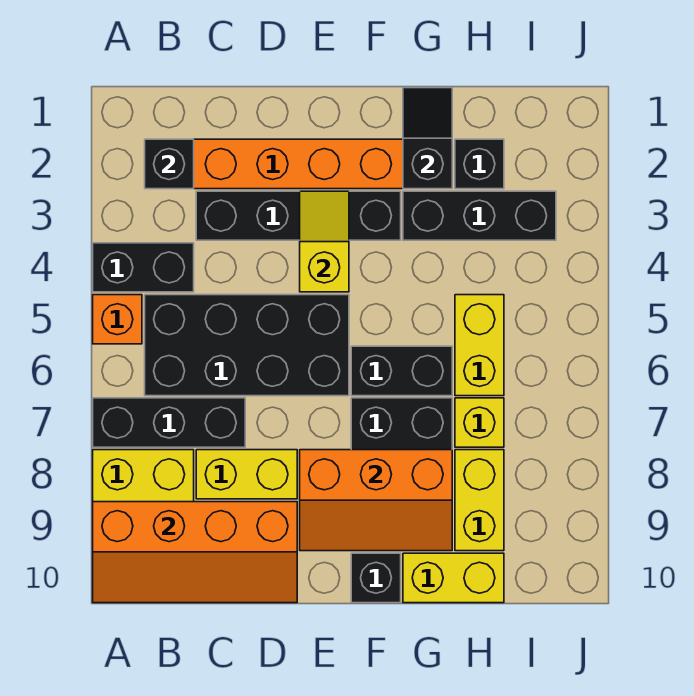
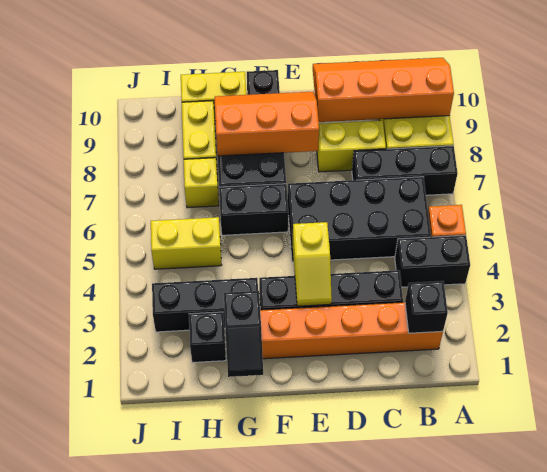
yellow 1x2 brick [455,295,504,396] -> yellow 1x2 brick turned to [151,217,221,269]

